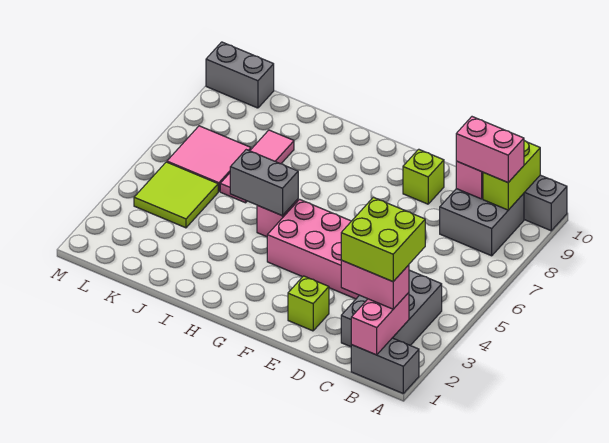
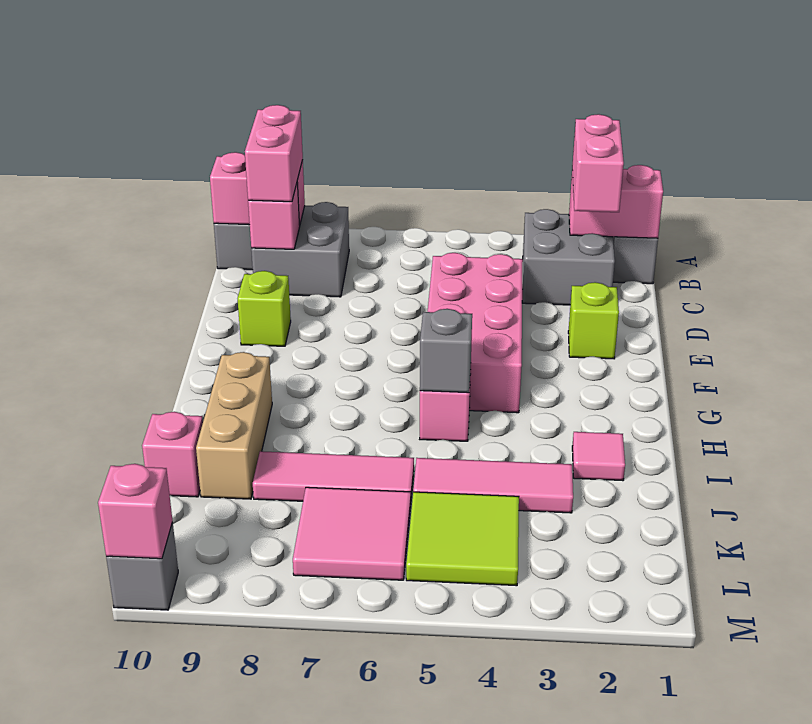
grey 2x3 brick [341,270,442,347] -> grey 2x2 brick [522,209,615,305]
lime 2x2 brick [341,197,425,282] -> none
lime 1x2 brick [483,141,540,210] -> pink 1x2 brick [210,152,305,226]
grey 1x2 brick [230,150,298,216] -> grey 1x1 brick [420,309,472,393]
none -> tan 1x3 brick [196,352,272,499]
none -> pink 1x1 tile [572,432,625,481]
none -> pink 1x3 tile [413,458,573,513]
none -> pink 1x1 brick [142,412,203,497]
grey 1x2 brick [206,42,274,108] -> grey 1x1 brick [106,523,178,610]
none -> pink 1x1 brick [98,464,173,559]

